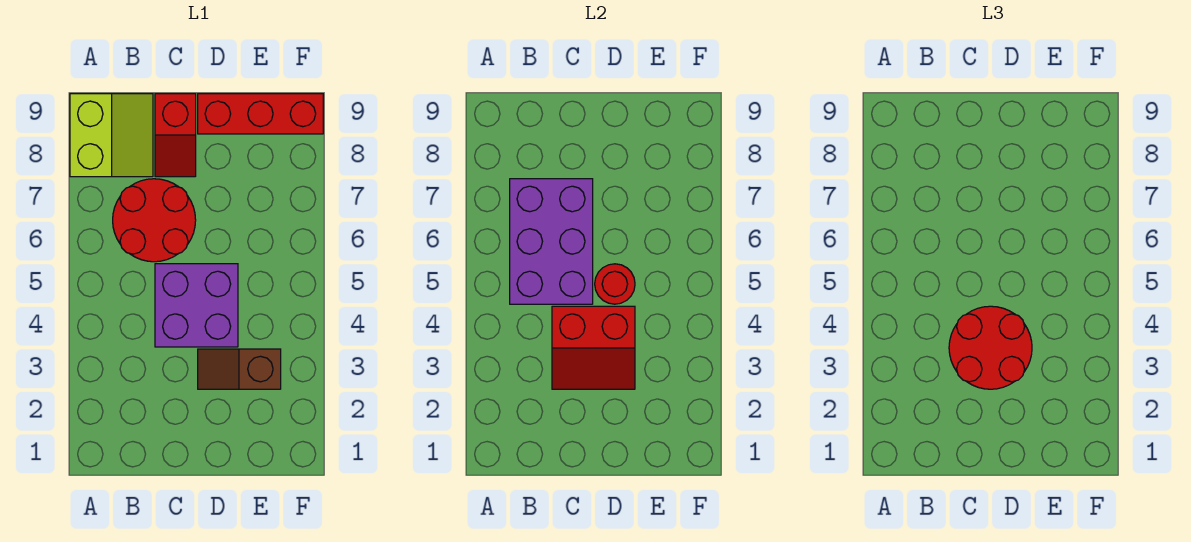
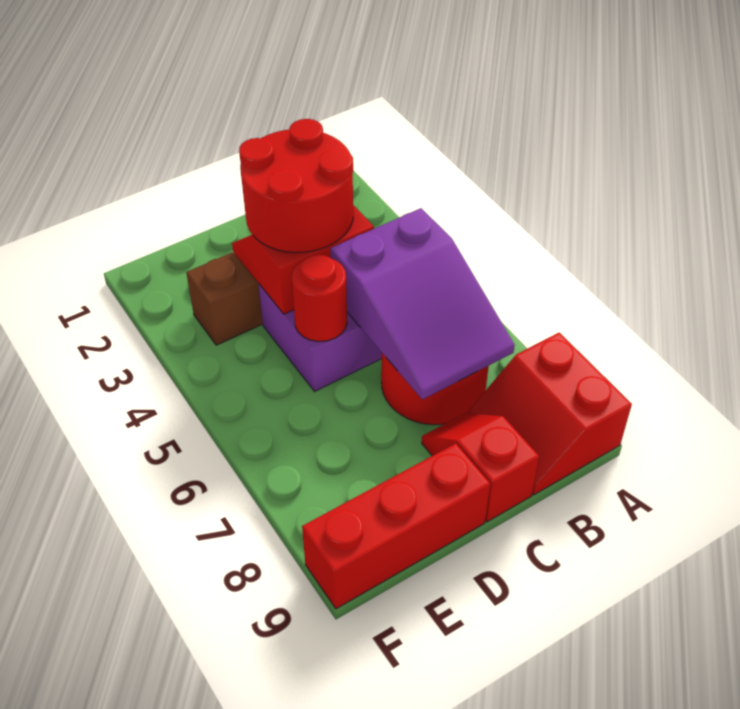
lime 2x2 slope [70,94,153,177] -> red 2x2 slope [468,332,632,495]
purple 2x3 brick [510,179,593,304] -> purple 2x3 slope [330,208,515,400]

